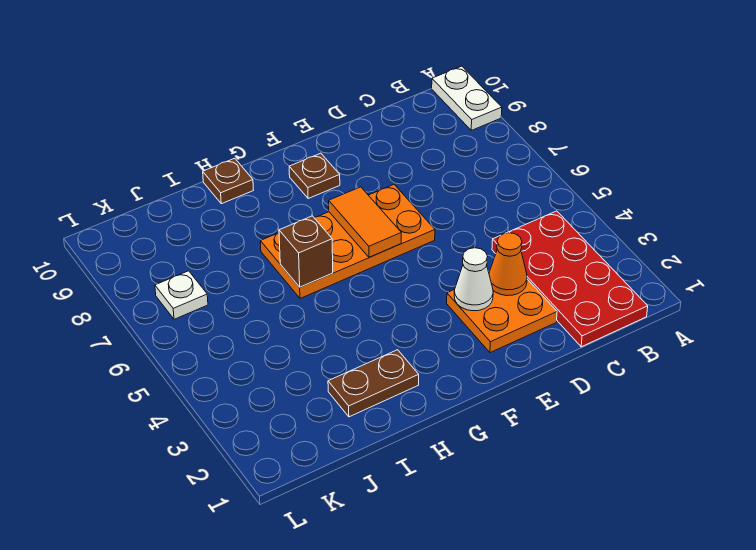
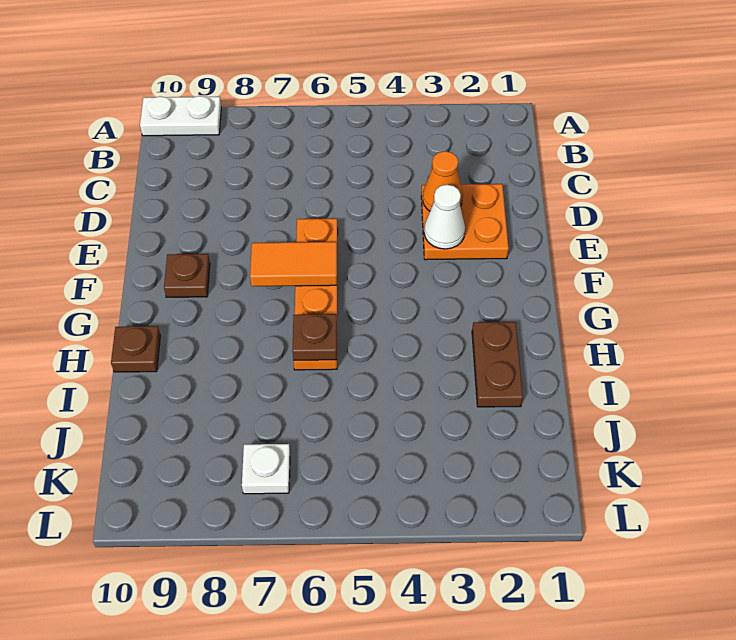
red 2x4 plate [492,211,648,347] -> none
orange 2x4 plate [260,185,435,298] -> orange 1x4 plate [294,219,338,370]
brown 1x1 brick [279,216,333,287] -> brown 1x1 plate [293,314,337,360]

